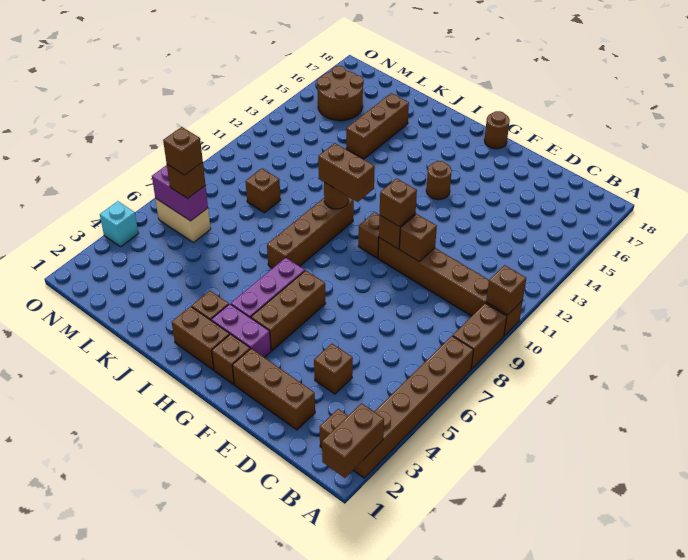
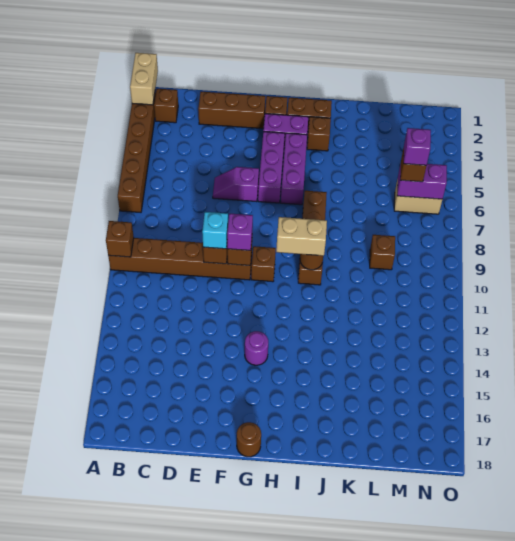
brown 1x2 brick [322,403,384,478] -> tan 1x2 brick [130,53,158,105]
brown 1x2 brick [453,303,507,369] -> none
brown 1x1 brick [314,344,353,394] -> none
none -> purple 1x2 slope [213,167,259,202]
brown 1x1 brick [380,178,417,227] -> purple 1x1 brick [227,214,253,250]
brown 1x3 brick [251,270,326,351] -> purple 1x3 brick [258,132,285,203]
brown 1x1 round brick [426,161,452,200] -> purple 1x1 round brick [245,331,268,365]
brown 1x2 brick [318,143,375,202] -> tan 1x2 brick [276,217,327,256]
brown 1x3 brick [346,93,409,159] -> none
brown 1x1 brick [163,127,203,175] -> purple 1x1 brick [404,128,431,165]
brown 2x2 round brick [317,66,364,121] -> none
cyan 1x1 brick [100,201,138,247] -> cyan 1x1 brick moved to [202,212,228,249]

